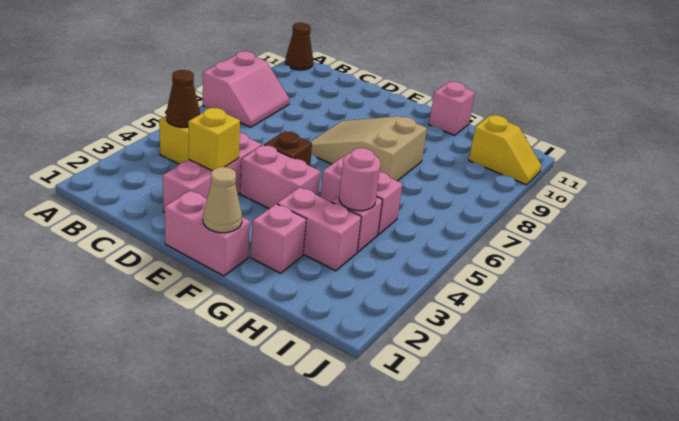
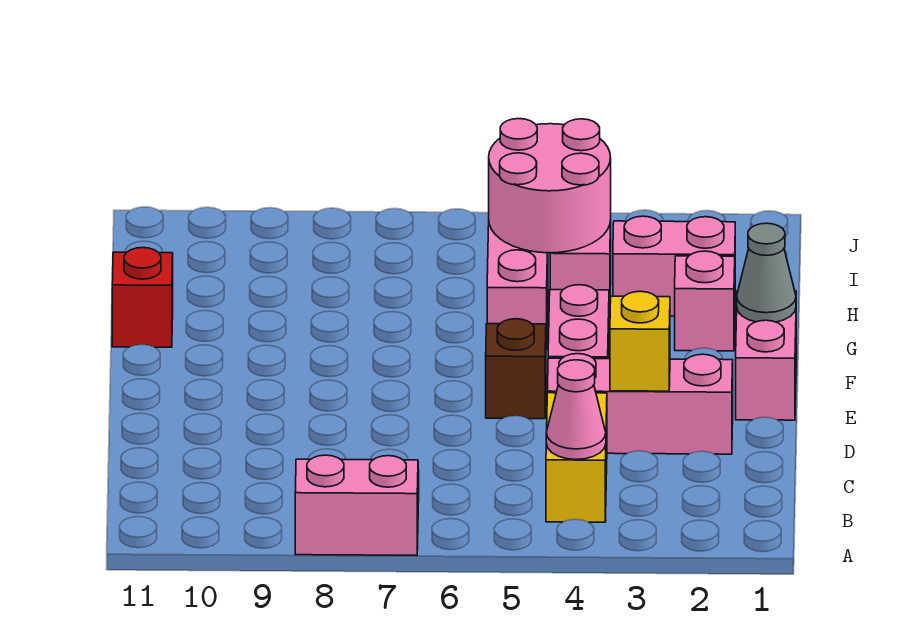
brown 1x1 cone [285,23,313,70] -> none
brown 1x1 cone [166,70,200,127] -> pink 1x1 cone [546,360,606,460]
tan 2x3 slope [311,116,427,181] -> none
tan 1x1 cone [203,167,242,233] -> grey 1x1 cone [737,223,796,322]
pink 1x2 brick [277,187,361,271] -> pink 1x2 brick turned to [613,216,735,316]
pink 1x1 brick [429,82,475,135] -> red 1x1 brick [112,248,173,347]
pink 1x1 round brick [339,148,381,211] -> pink 2x2 round brick [489,119,611,253]
yellow 1x2 slope [469,115,542,185] -> none

